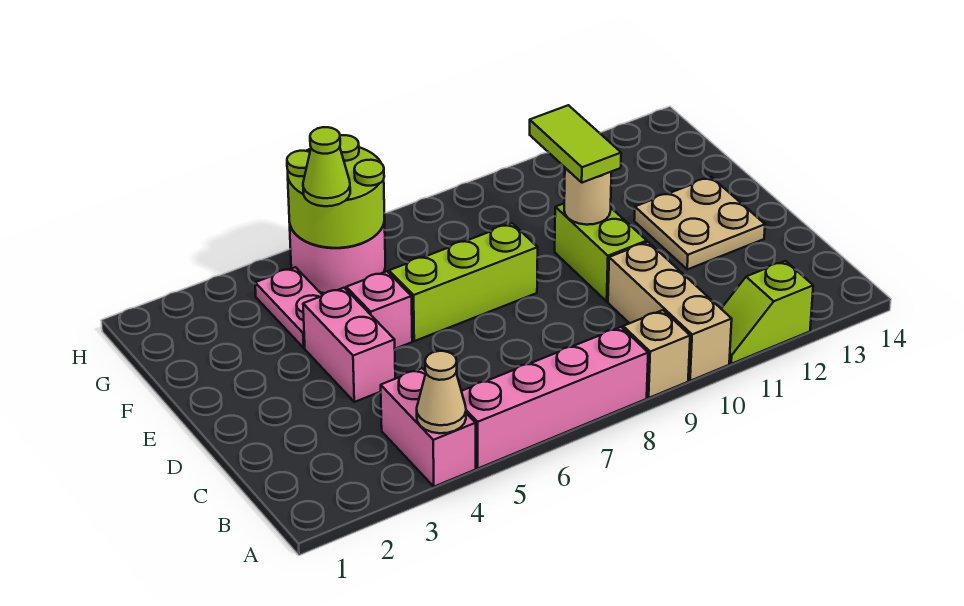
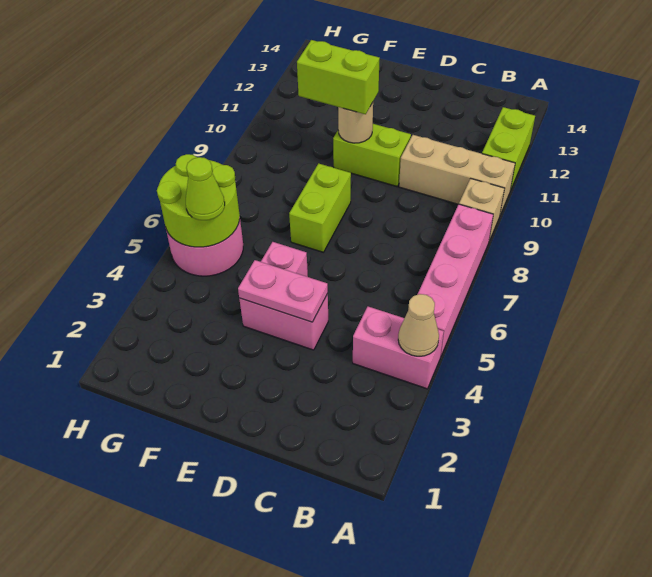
lime 1x2 slope [721,261,813,364] -> lime 1x2 brick [482,107,535,190]
tan 2x2 plate [634,177,765,269] -> none
lime 1x3 brick [389,223,538,341] -> lime 1x2 brick [289,163,351,252]
lime 1x2 tile [530,105,621,183] -> lime 1x2 brick [297,40,380,114]
pink 1x2 plate [255,267,322,348] -> pink 1x2 plate moved to [238,260,328,322]

